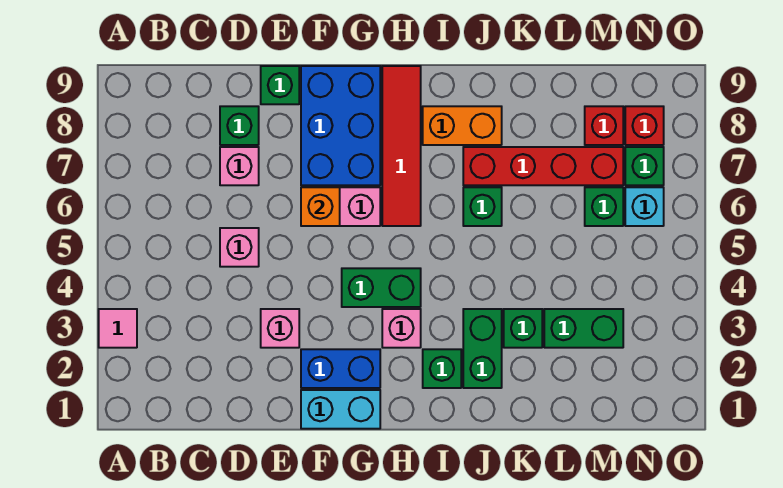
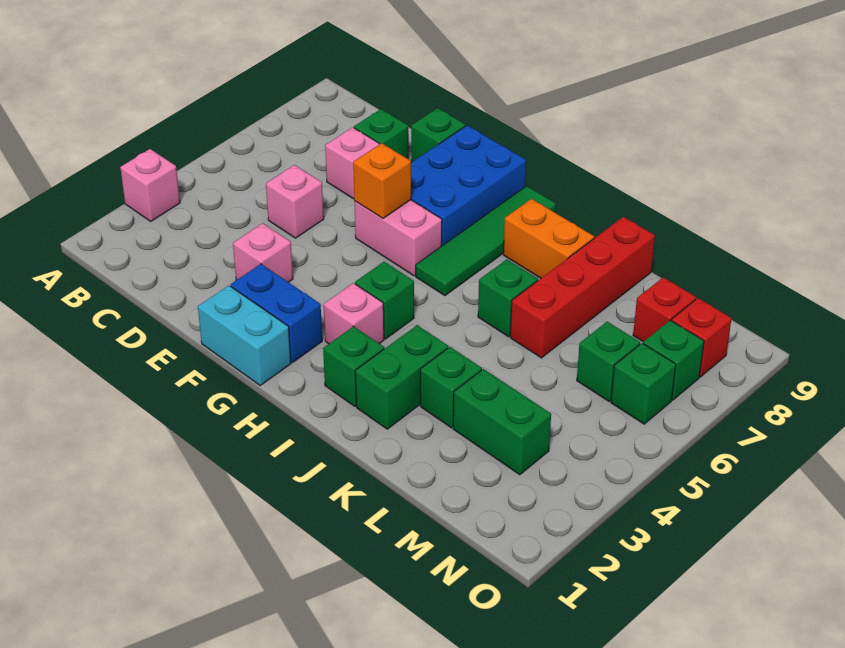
pink 1x1 tile [99,309,137,348] -> pink 1x1 brick [120,149,180,221]
green 1x2 brick [342,268,421,307] -> green 1x1 brick [355,262,414,339]
red 1x4 tile [382,66,421,226] -> green 1x4 tile [416,186,556,296]
red 1x4 brick [463,147,623,185] -> red 1x4 brick turned to [510,217,655,358]
cyan 1x1 brick [625,187,664,226] -> green 1x1 brick [611,343,676,424]

